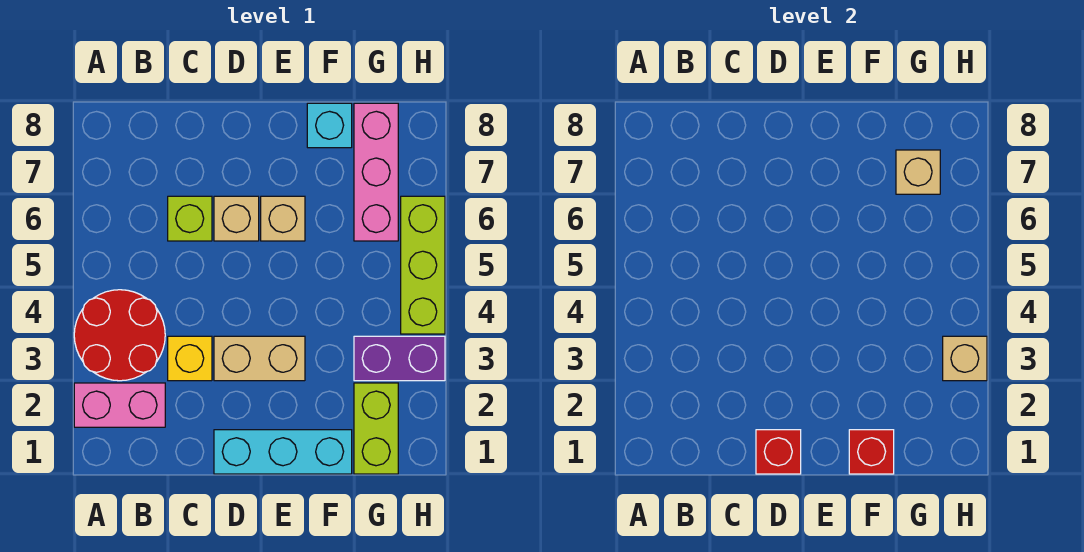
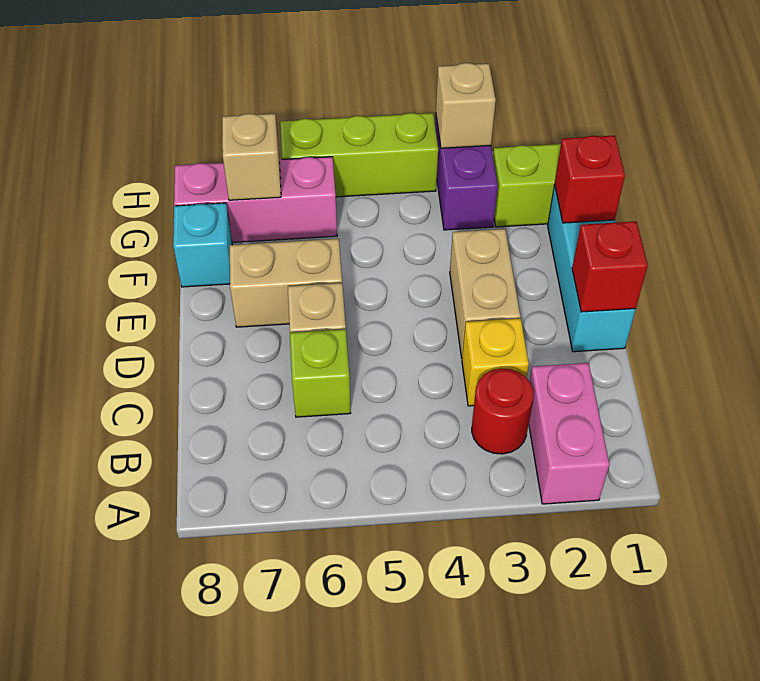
red 2x2 round brick [74,290,165,381] -> red 1x1 round brick [472,368,533,454]
tan 1x1 brick [261,196,305,241] -> tan 1x2 brick [230,239,342,327]

